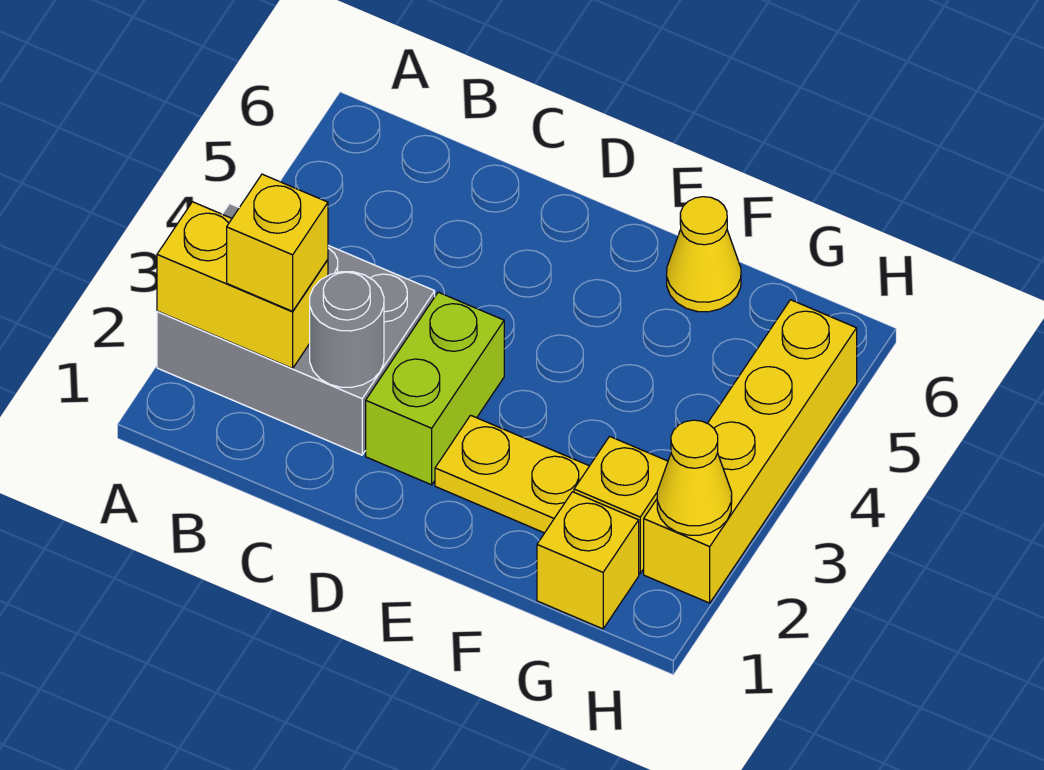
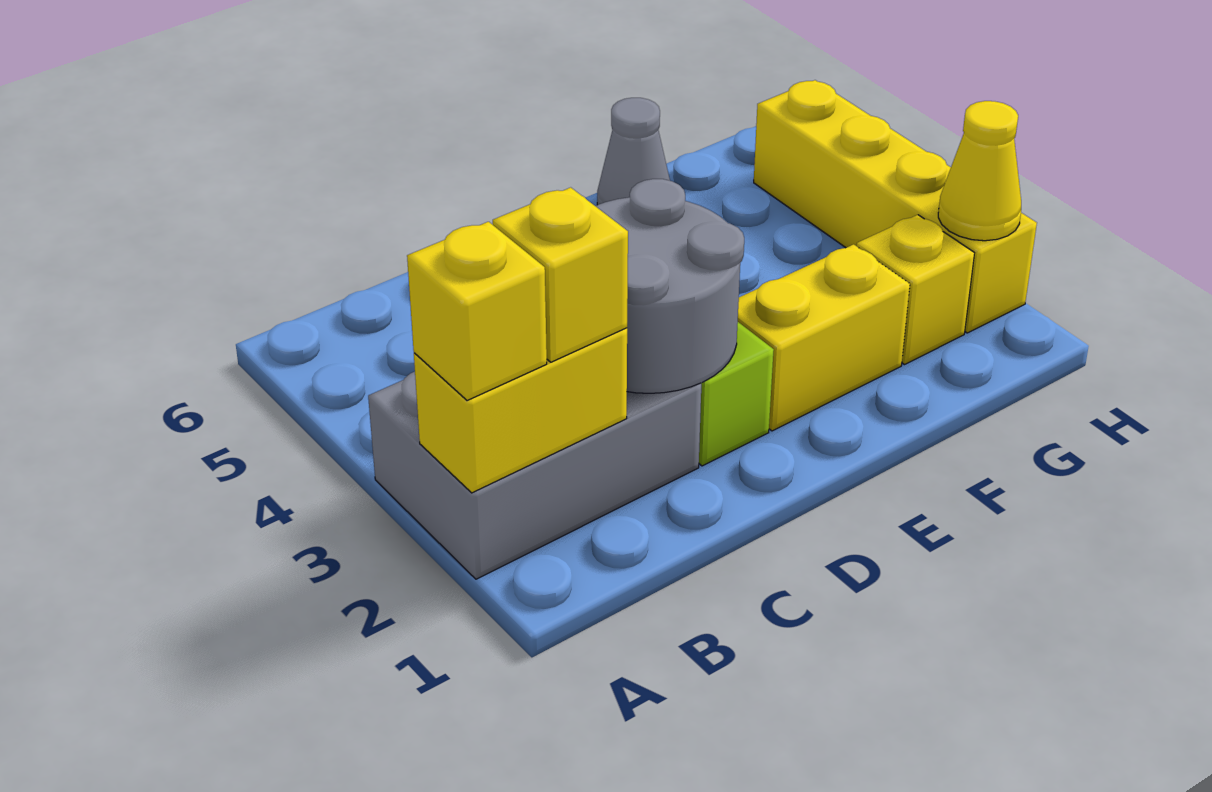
grey 1x1 round brick [310,272,384,387] -> grey 2x2 round brick [596,179,744,393]
yellow 1x2 plate [435,415,589,533] -> yellow 1x2 brick [738,244,910,431]
yellow 1x1 cone [667,197,741,312] -> grey 1x1 cone [597,98,670,205]
yellow 1x1 brick [537,492,639,629] -> yellow 1x1 brick moved to [407,222,547,401]

